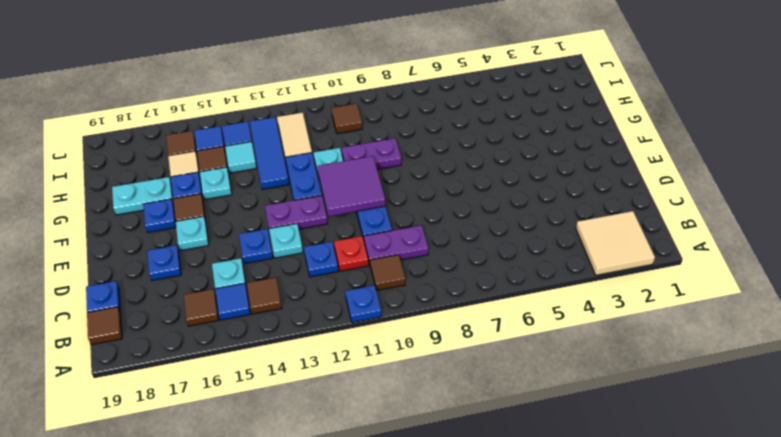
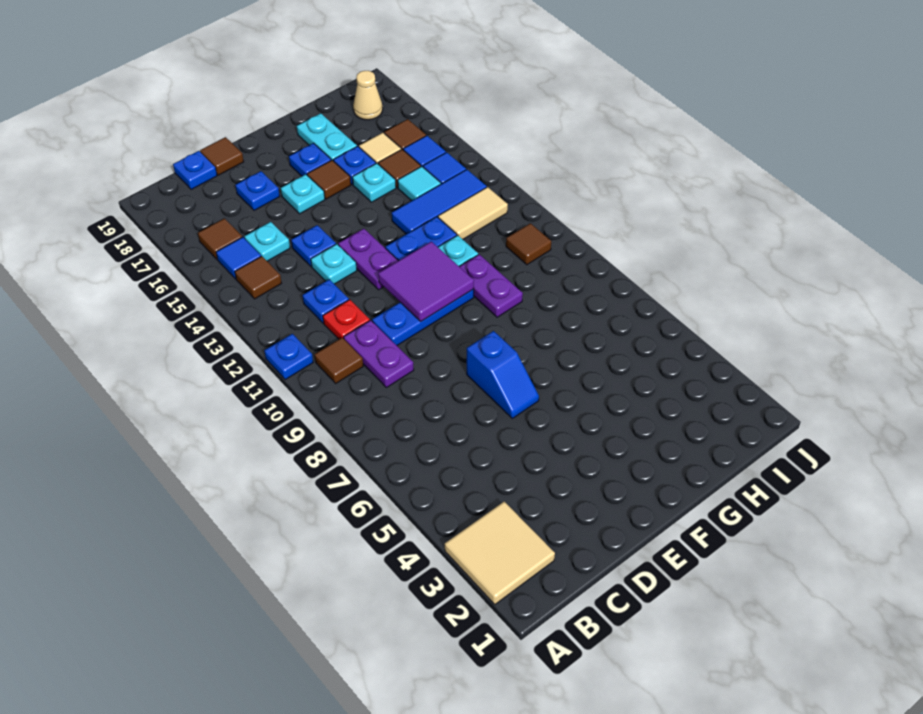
brown 1x1 tile [87,307,122,345] -> brown 1x1 tile moved to [200,137,244,175]
none -> blue 1x2 slope [467,331,539,418]
none -> tan 1x1 cone [353,71,383,120]

